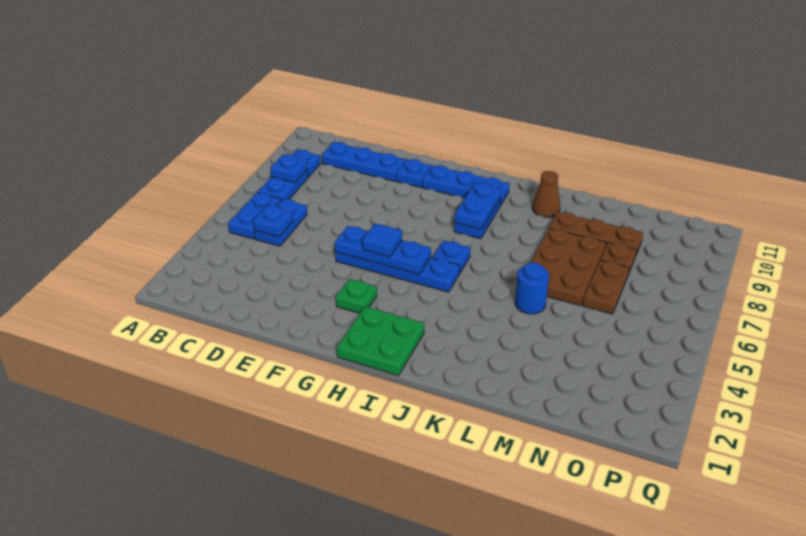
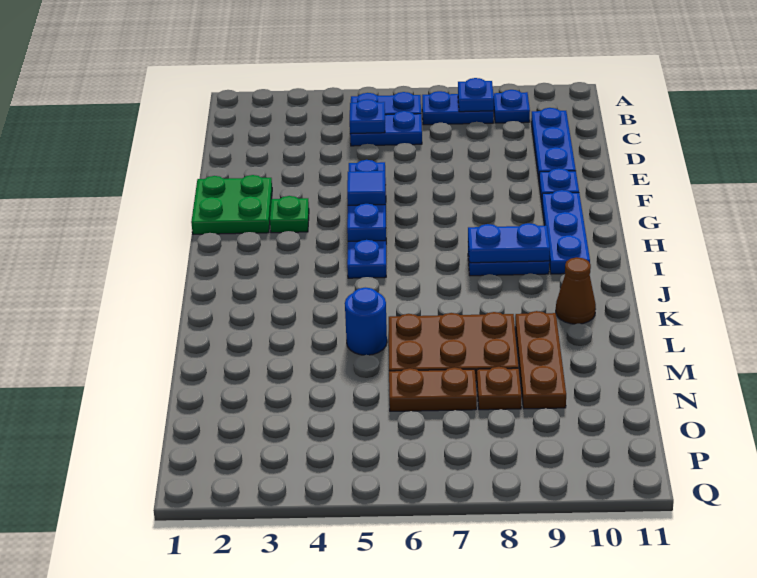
green 2x2 plate [337,307,424,376] -> green 2x2 plate moved to [191,175,272,234]
blue 1x1 plate [433,240,471,273] -> none

